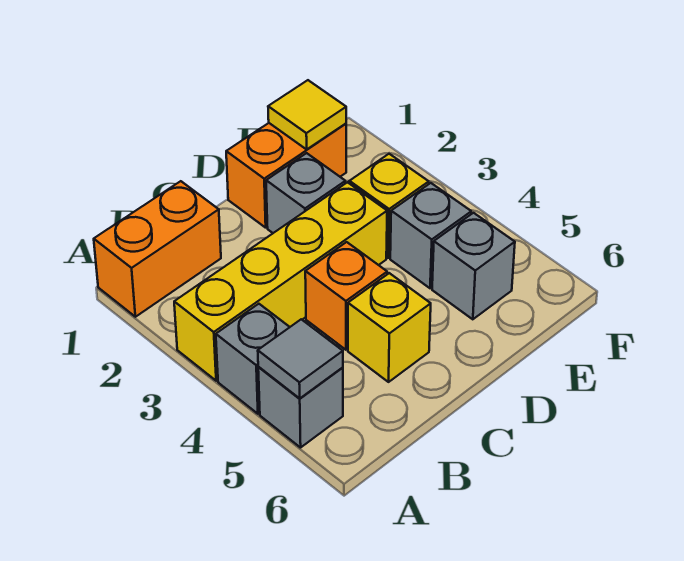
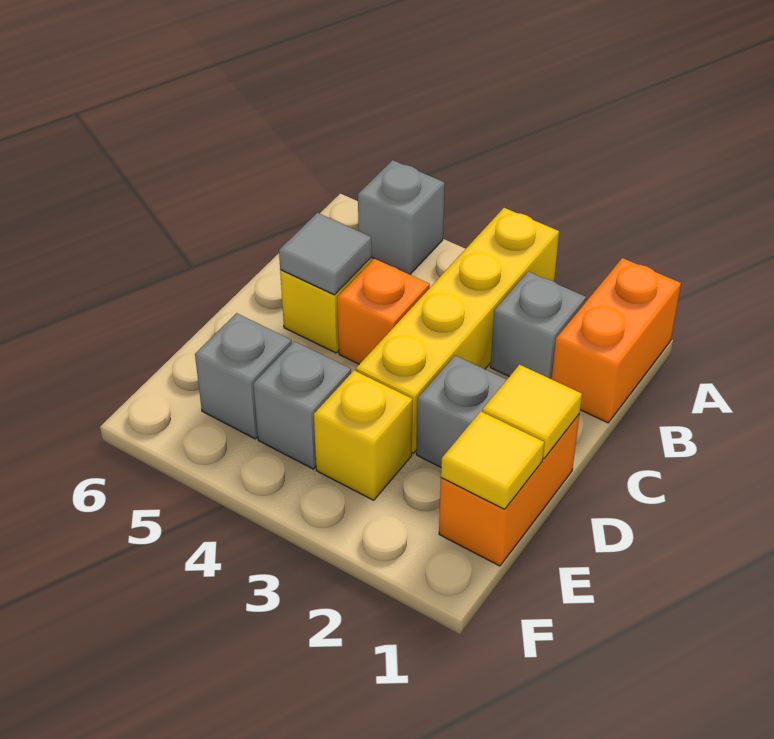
grey 1x1 brick [216,304,290,414] -> grey 1x1 brick moved to [490,271,586,379]
grey 1x1 tile [258,319,343,399] -> grey 1x1 tile moved to [279,213,372,295]
none -> yellow 1x1 tile [482,365,582,459]

